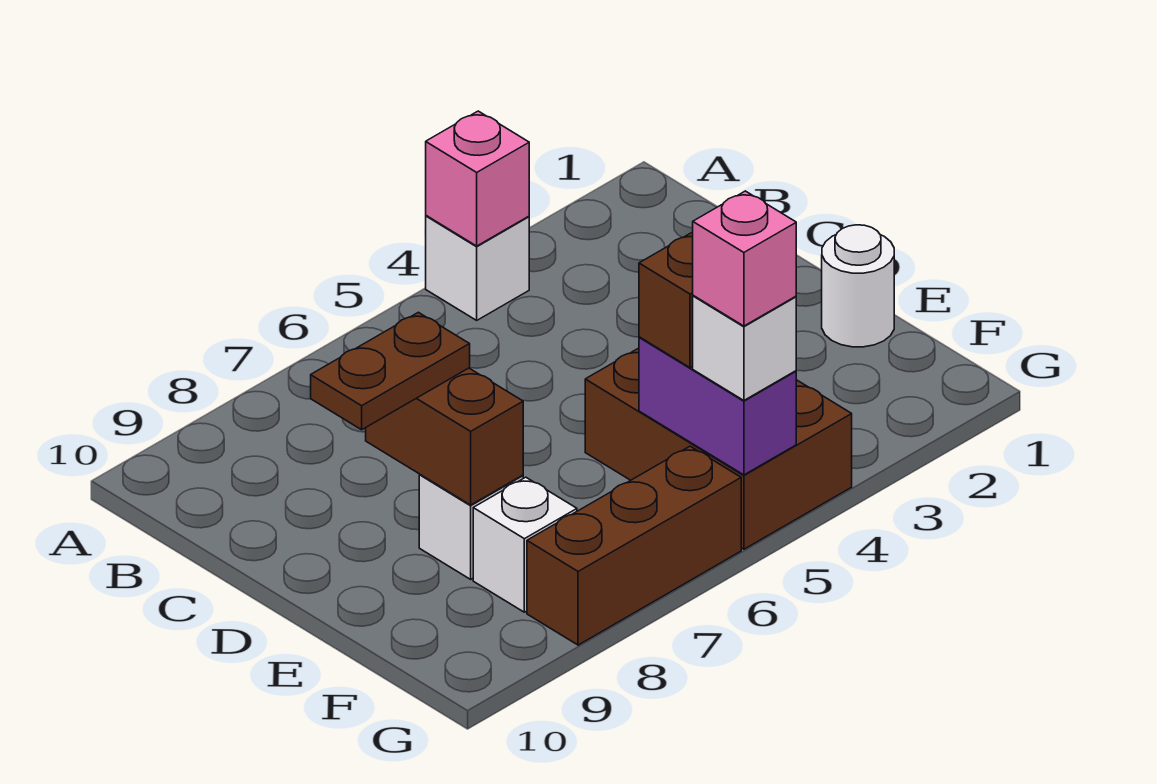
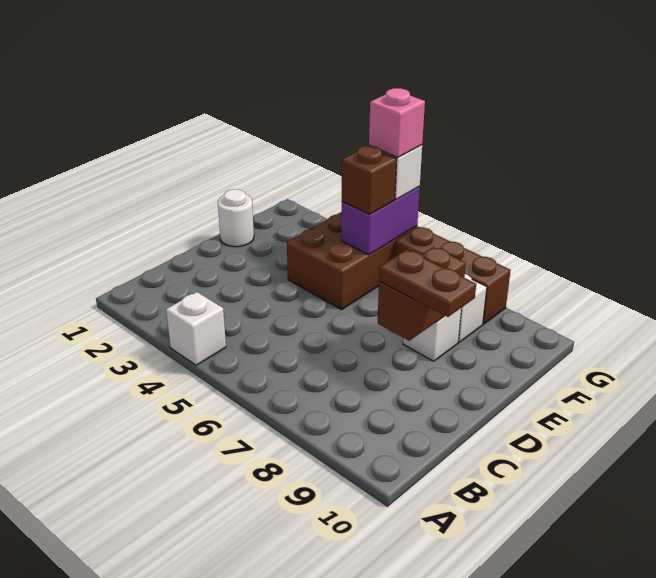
pink 1x1 brick [426,111,529,246] -> none

